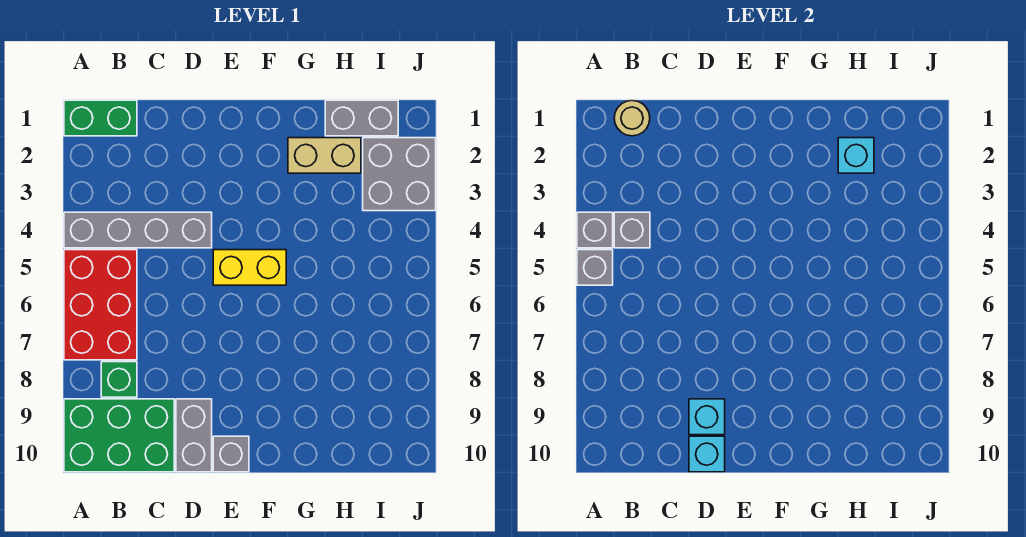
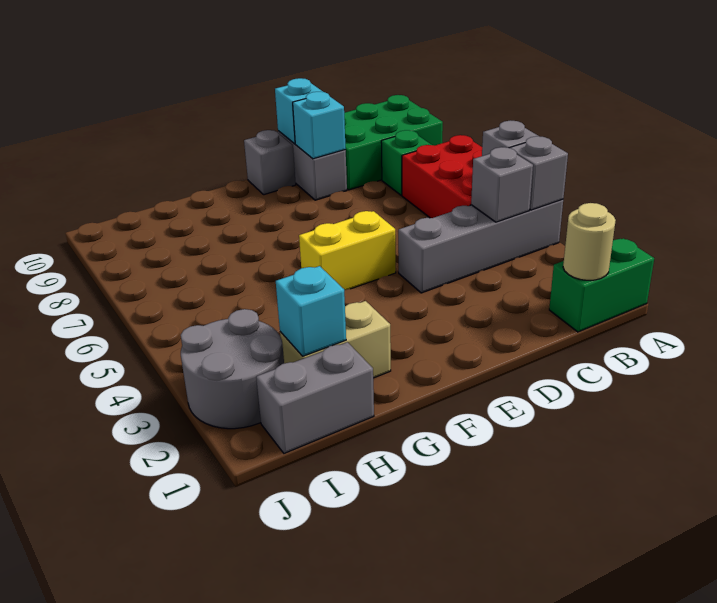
grey 2x2 brick [363,138,436,211] -> grey 2x2 round brick [181,309,284,429]

